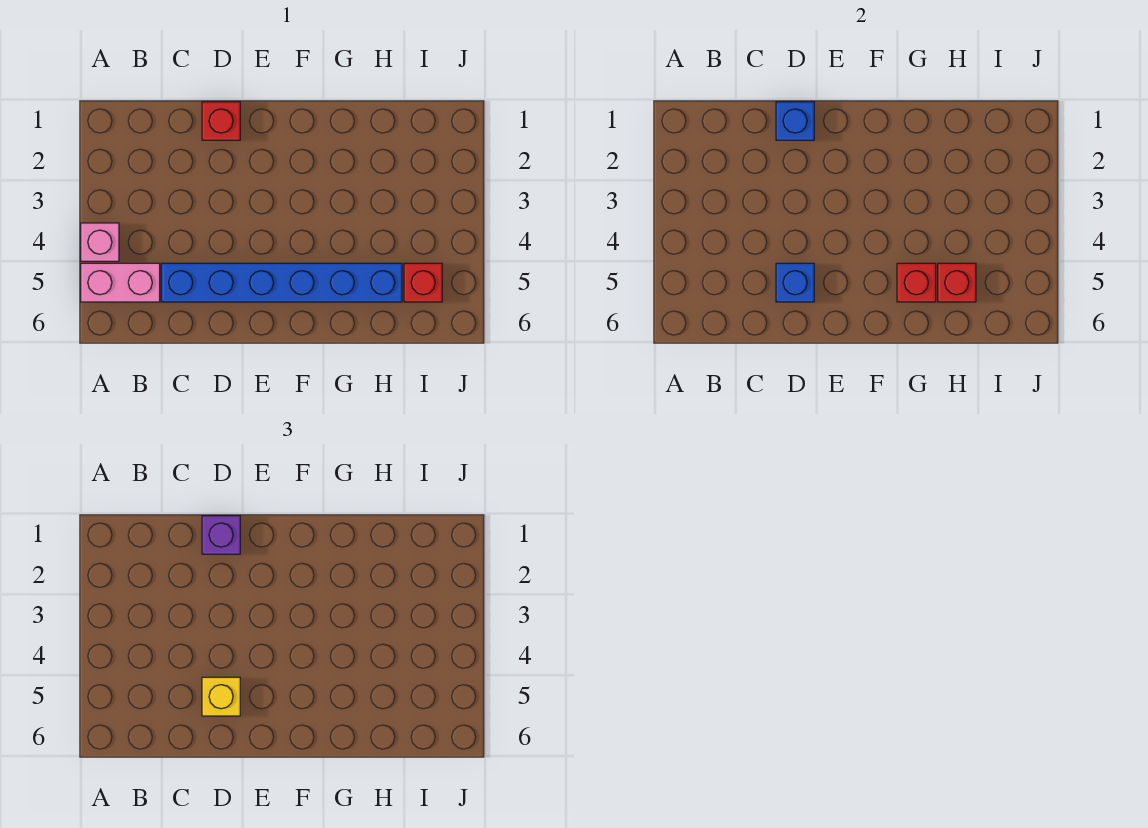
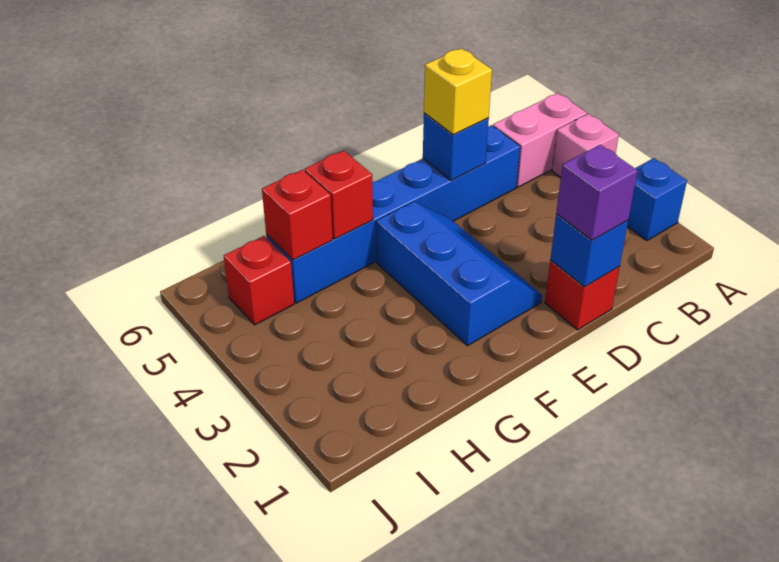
none -> blue 1x1 brick [627,158,687,241]
none -> blue 2x3 slope [376,202,542,346]

